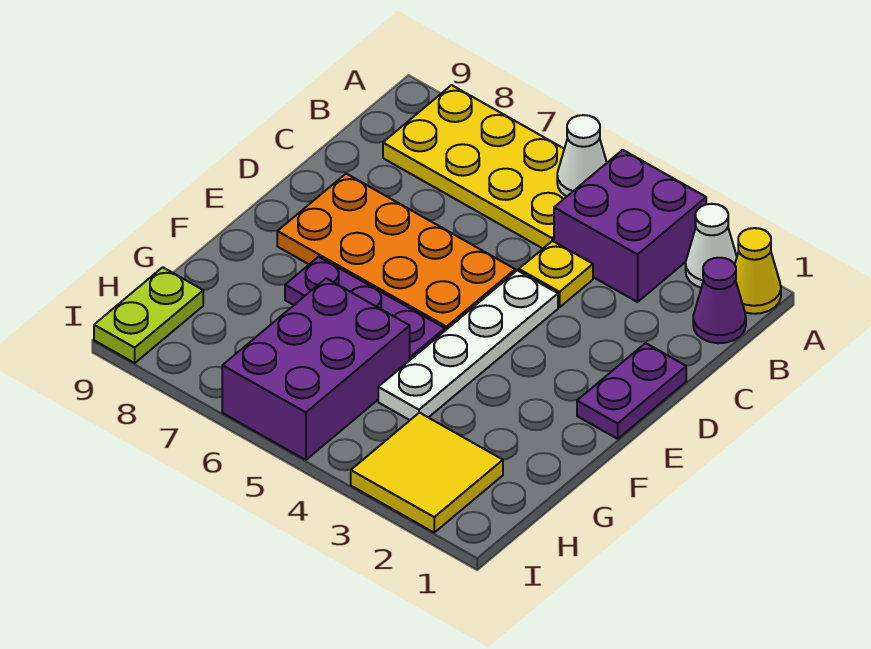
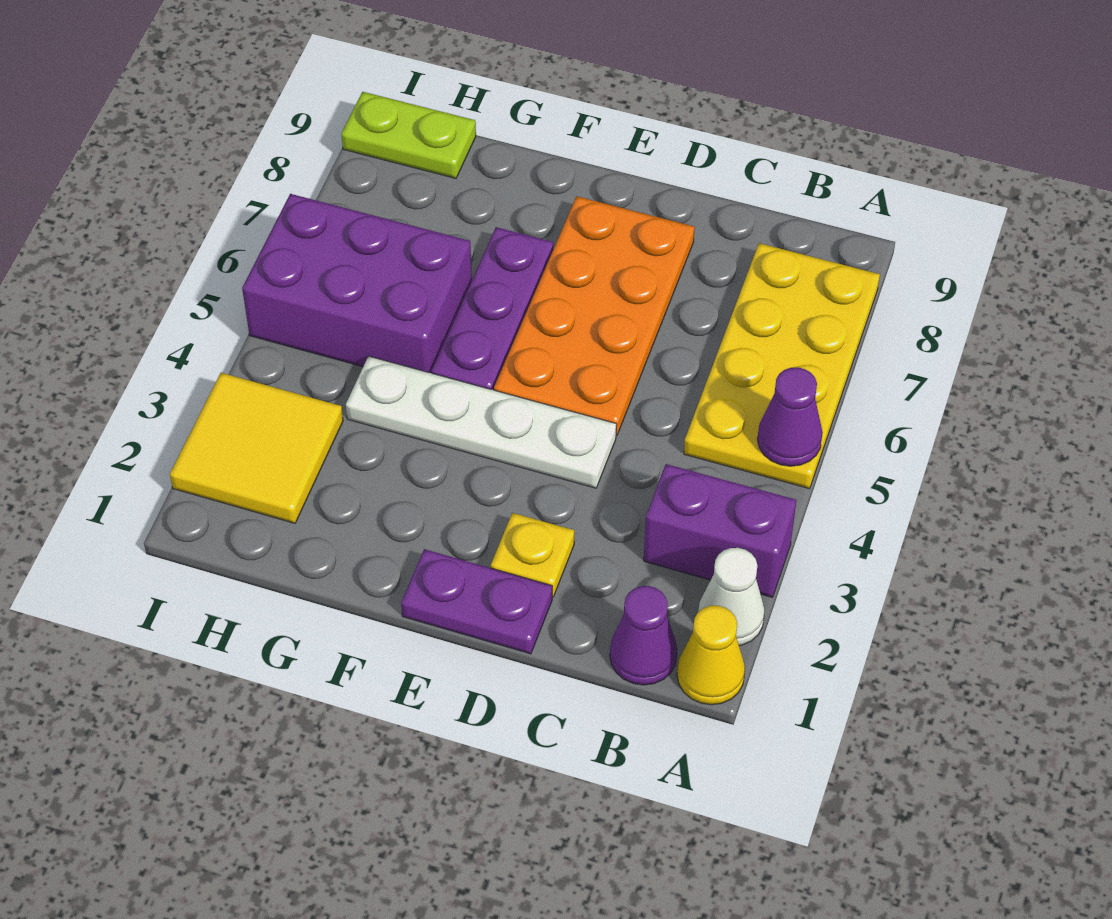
purple 2x2 brick [554,150,706,302] -> purple 1x2 brick [644,464,796,597]
white 1x1 cone [557,115,607,197] -> purple 1x1 cone [757,367,823,466]
yellow 1x1 plate [519,241,593,307] -> yellow 1x1 plate moved to [491,513,574,597]

